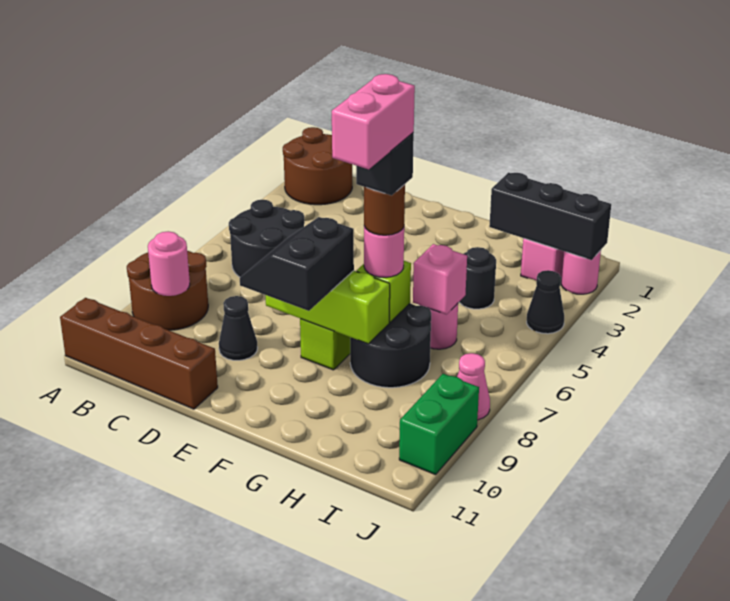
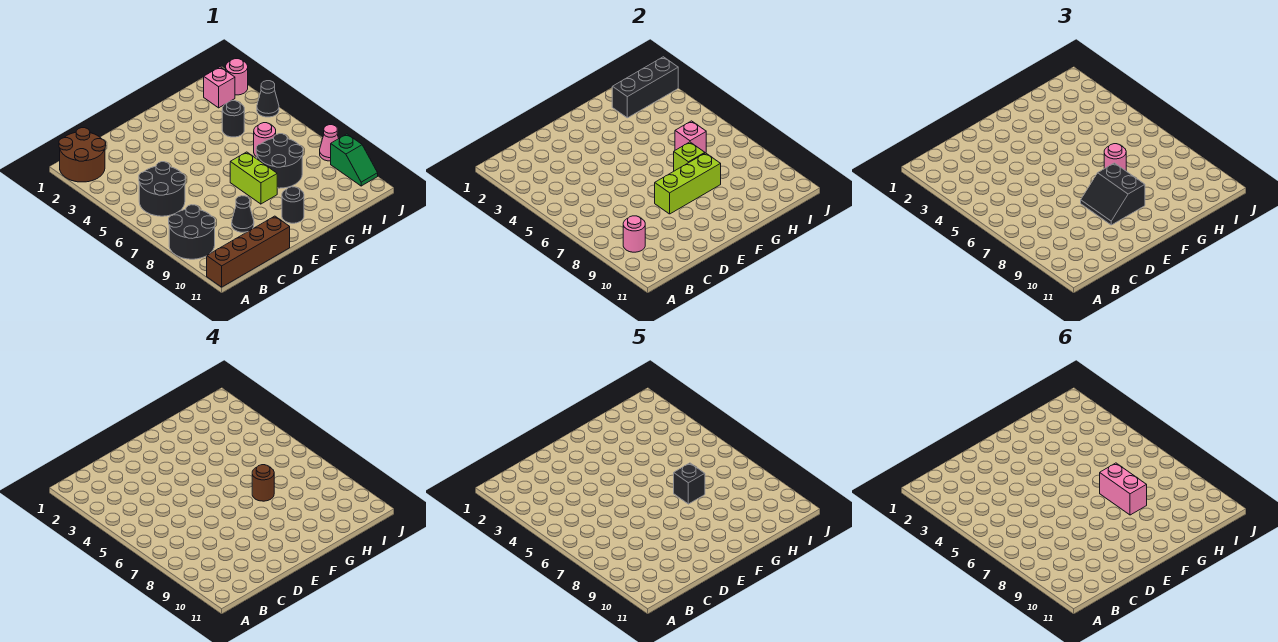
brown 2x2 round brick [127,251,208,330] -> black 2x2 round brick [169,205,215,259]
none -> black 1x1 round brick [282,187,304,223]
green 1x2 brick [399,374,479,475] -> green 1x2 slope [331,134,378,186]

